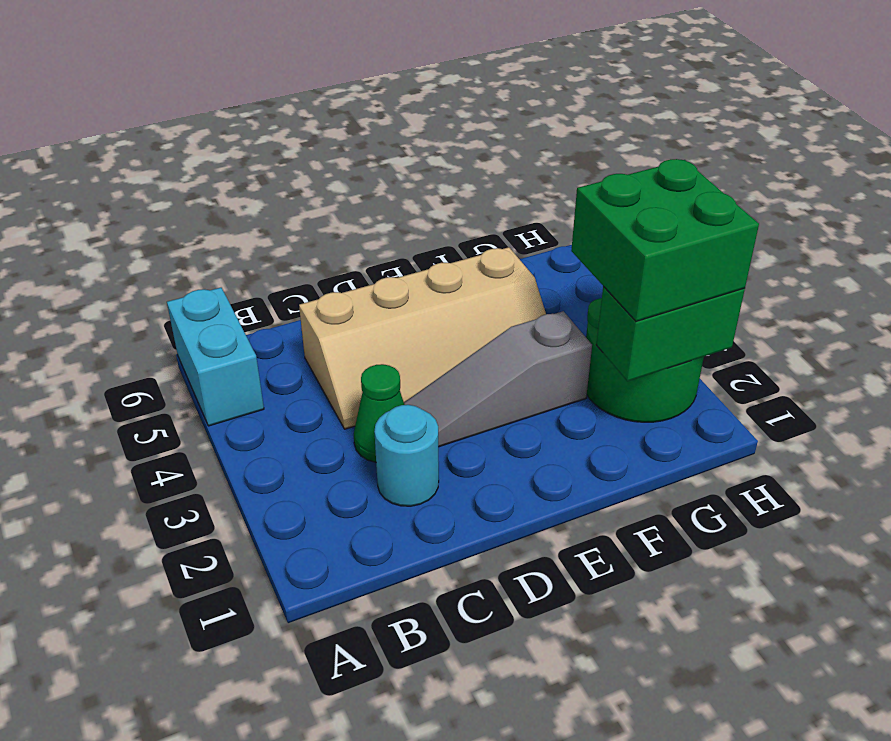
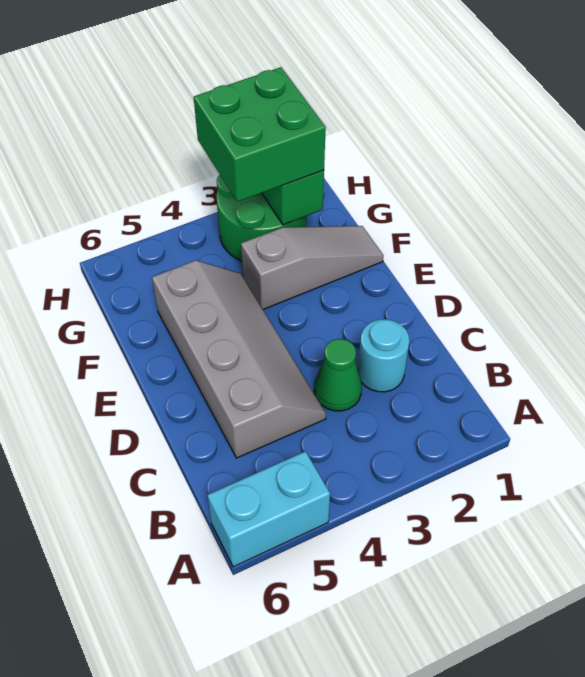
tan 2x4 slope [299,247,546,429] -> grey 2x4 slope [152,260,326,458]
grey 1x3 slope [404,311,592,447] -> grey 1x3 slope turned to [241,226,383,309]

